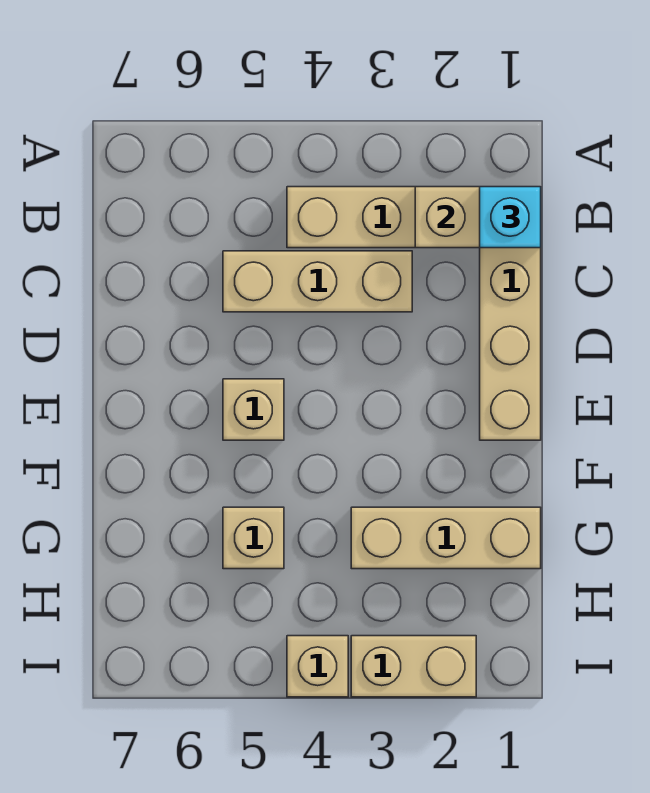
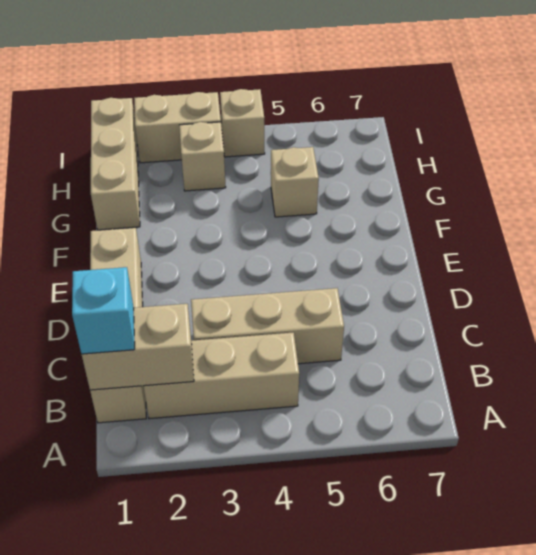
tan 1x1 brick [223,379,284,440] -> tan 1x1 brick moved to [179,122,226,191]
tan 1x3 brick [351,507,541,569] -> tan 1x3 brick turned to [91,98,140,230]

